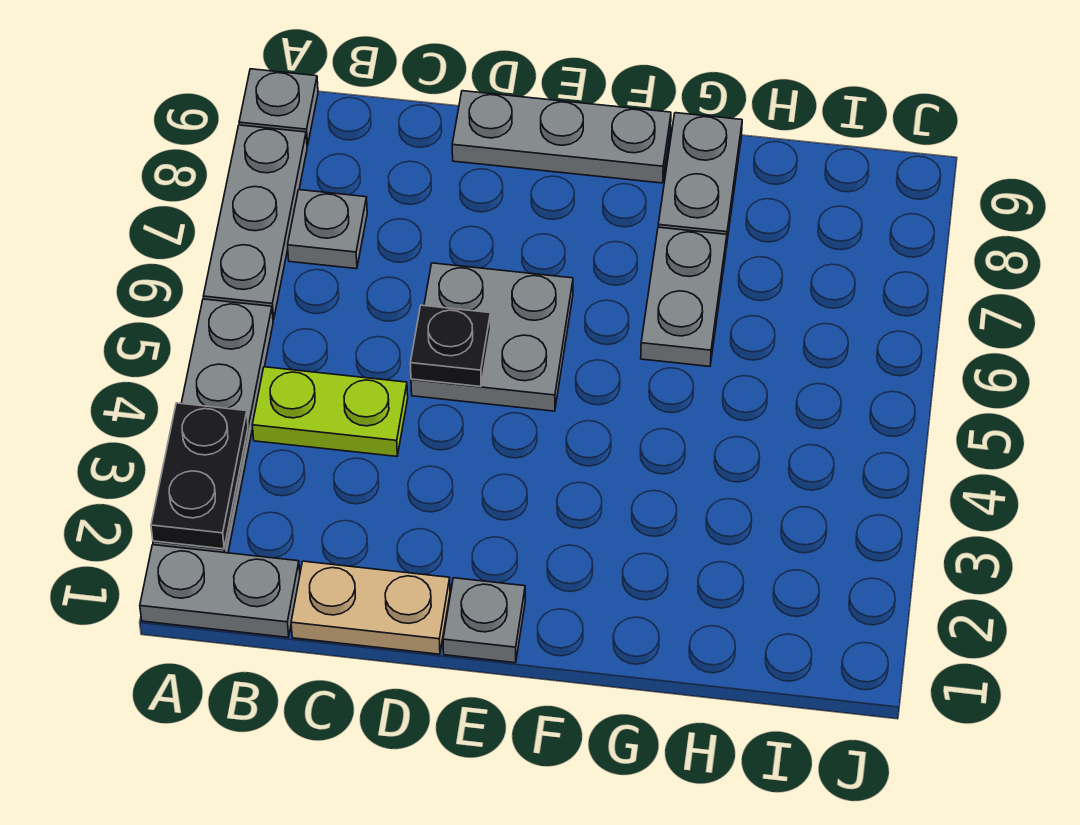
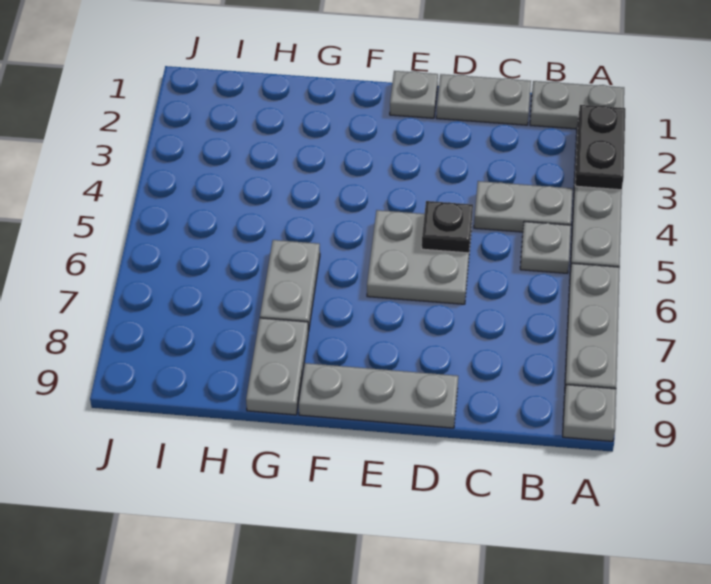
lime 1x2 plate [252,367,408,456] -> grey 1x2 plate [474,181,573,232]
grey 1x1 plate [288,190,367,269] -> grey 1x1 plate moved to [520,222,571,273]
tan 1x2 plate [291,561,450,654] -> grey 1x2 plate [436,74,531,125]

